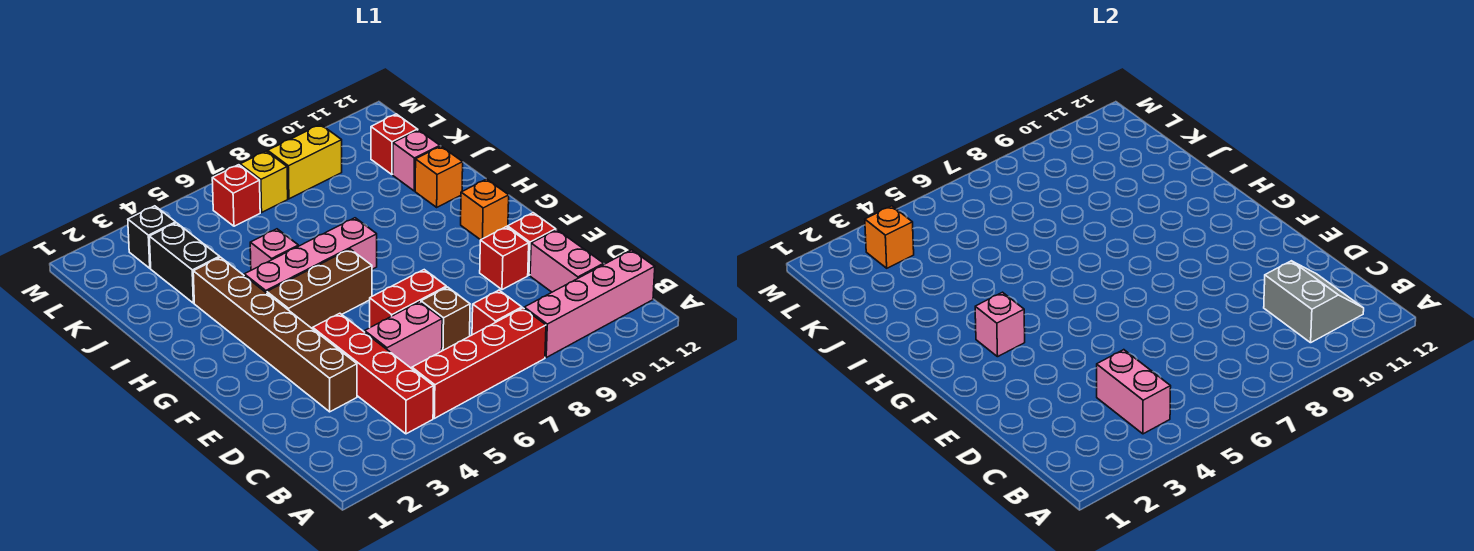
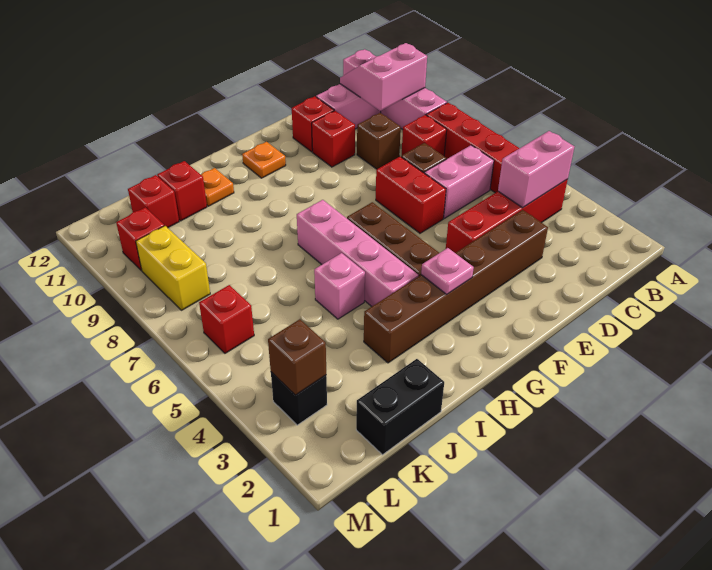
grey 2x2 slope [1264,261,1364,343] -> pink 2x2 slope [340,43,427,111]
pink 1x2 brick [365,302,442,368] -> pink 1x2 brick turned to [424,145,494,218]
none -> brown 1x1 brick [357,113,401,169]
pink 1x1 brick [975,292,1025,357] -> pink 1x1 plate [421,248,474,294]
orange 1x1 brick [461,179,509,240] -> orange 1x1 plate [242,142,286,178]
orange 1x1 brick [415,146,463,207] -> orange 1x1 plate [201,168,234,206]
black 1x2 brick [149,223,220,303] -> black 1x2 brick moved to [356,359,444,455]
pink 1x1 brick [393,130,440,191] -> red 1x1 brick [157,161,207,221]
orange 1x1 brick [865,206,914,268] -> brown 1x1 brick [268,319,326,395]
yellow 1x1 brick [240,151,288,212] -> none
none -> red 1x1 brick [116,207,164,271]

